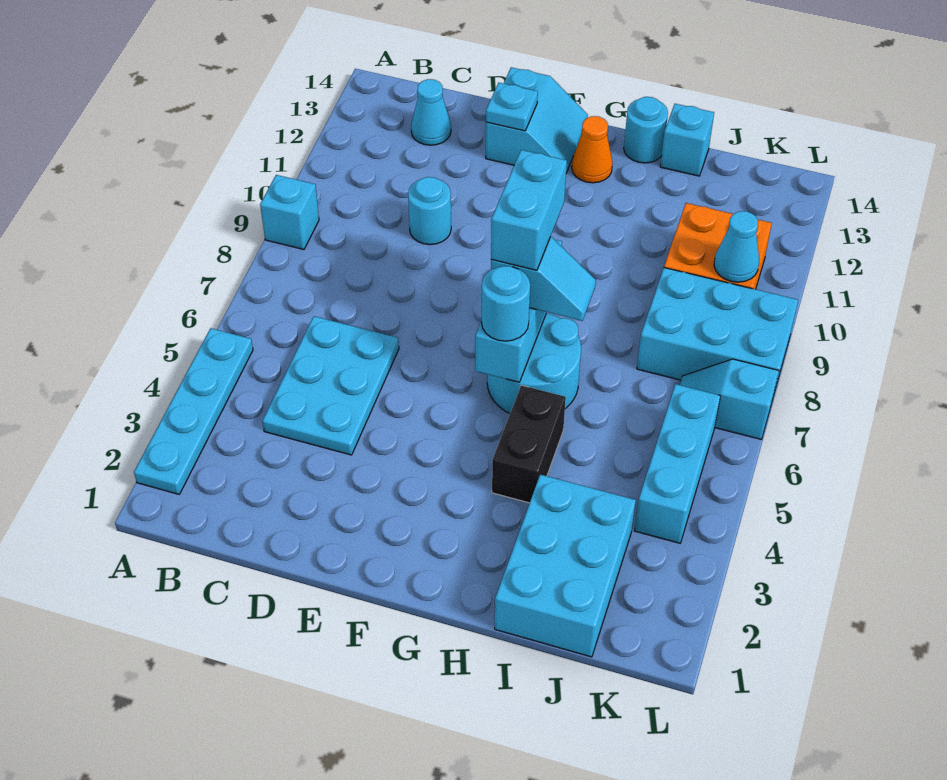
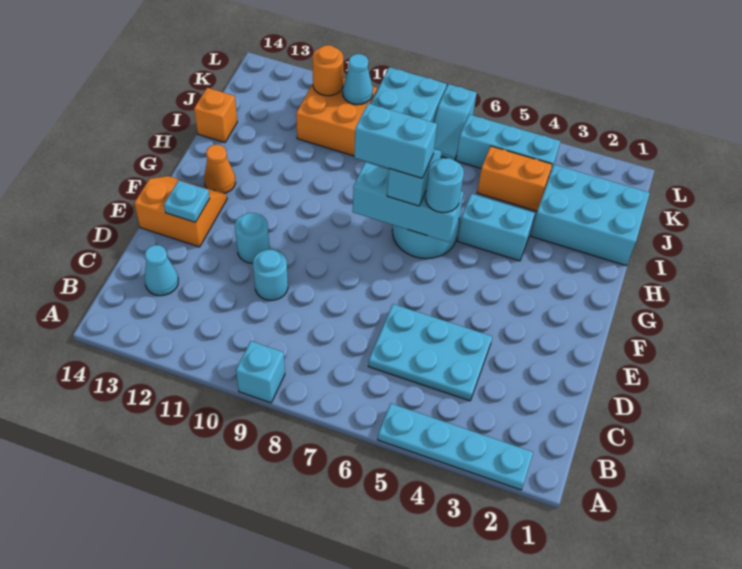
cyan 2x2 slope [486,67,588,173] -> orange 2x2 slope [134,176,227,247]
black 1x2 brick [492,385,566,503] -> cyan 1x2 brick [458,194,535,261]
cyan 1x1 round brick [624,97,668,163] -> cyan 1x1 round brick moved to [235,213,270,263]
cyan 1x1 brick [660,104,714,176] -> orange 1x1 brick [194,88,237,143]
none -> orange 1x2 brick [477,146,552,211]
none -> orange 1x1 round brick [312,45,343,96]

